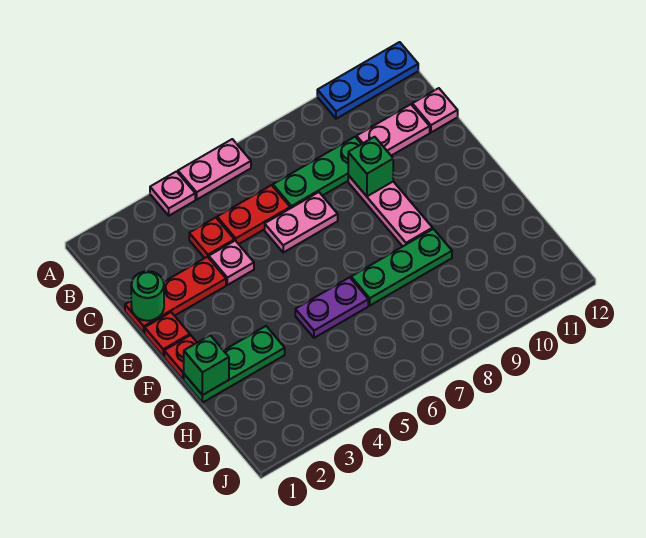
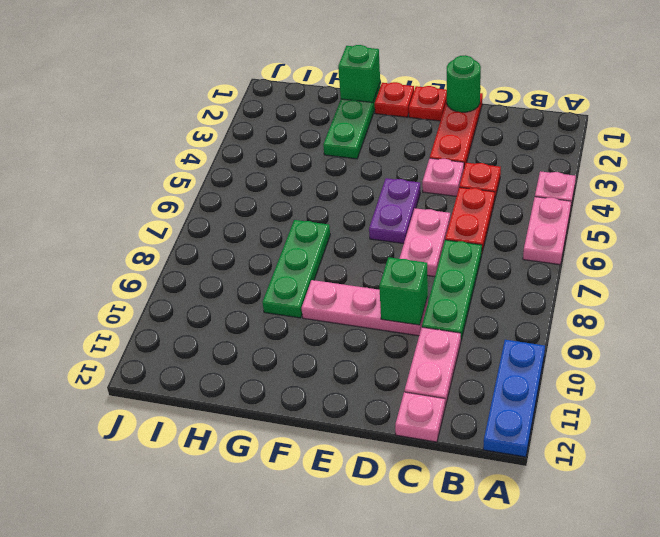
purple 1x2 plate [295,277,368,338] -> purple 1x2 plate moved to [369,178,420,244]

